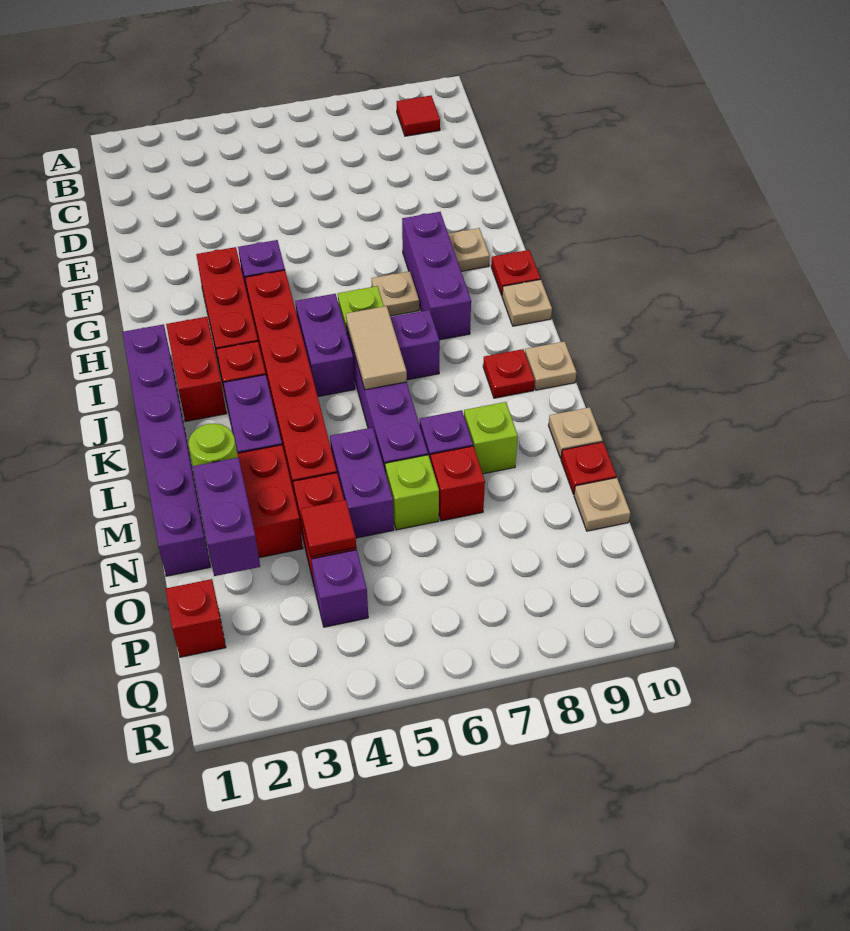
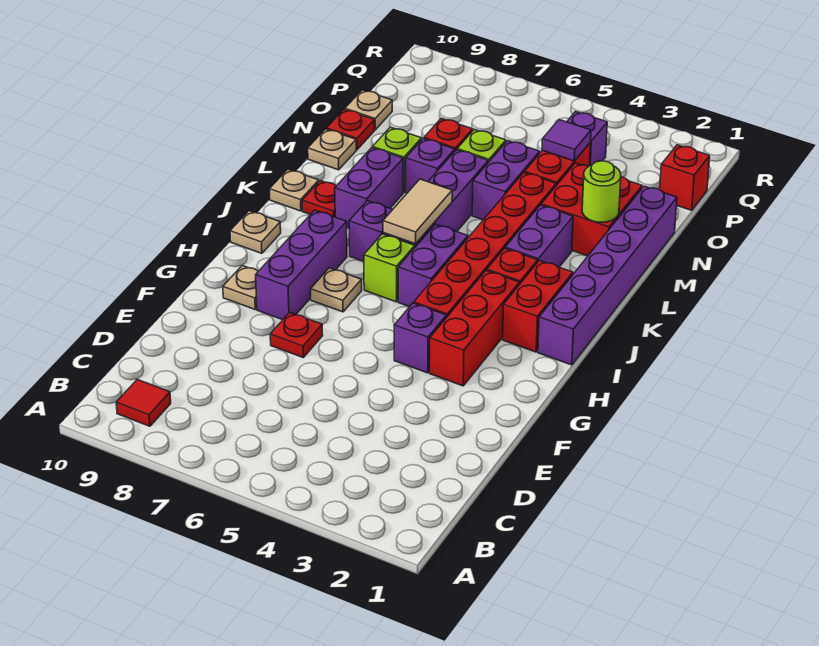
red 1x1 plate [491,250,540,295] -> red 1x1 plate moved to [270,312,323,357]
purple 1x2 brick [193,458,260,576] -> purple 1x2 brick moved to [335,148,403,228]
red 1x1 tile [301,500,356,557] -> purple 1x1 tile [542,120,591,161]

